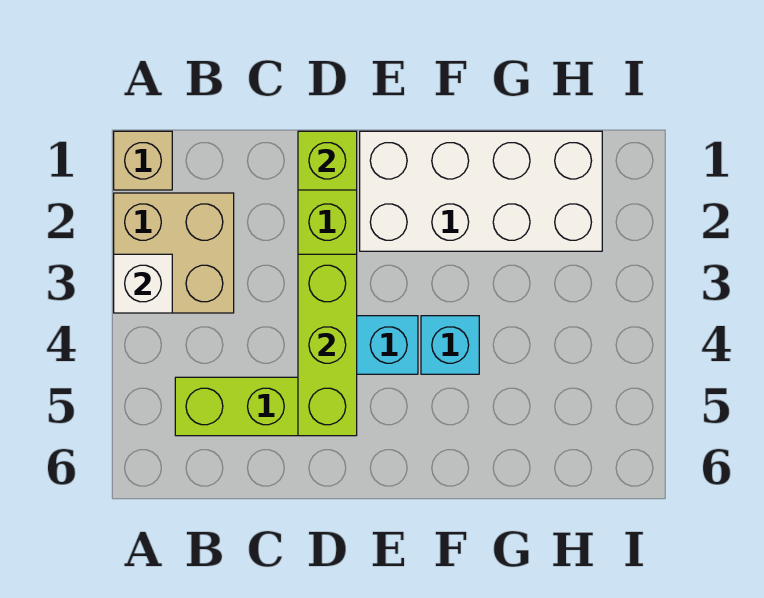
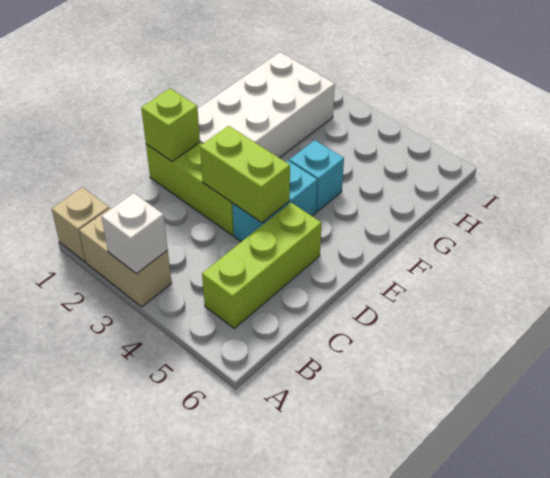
tan 2x2 brick [114,193,234,313] -> tan 1x2 brick [79,208,172,307]
lime 1x3 brick [298,254,357,436] -> lime 1x2 brick [200,126,290,223]

